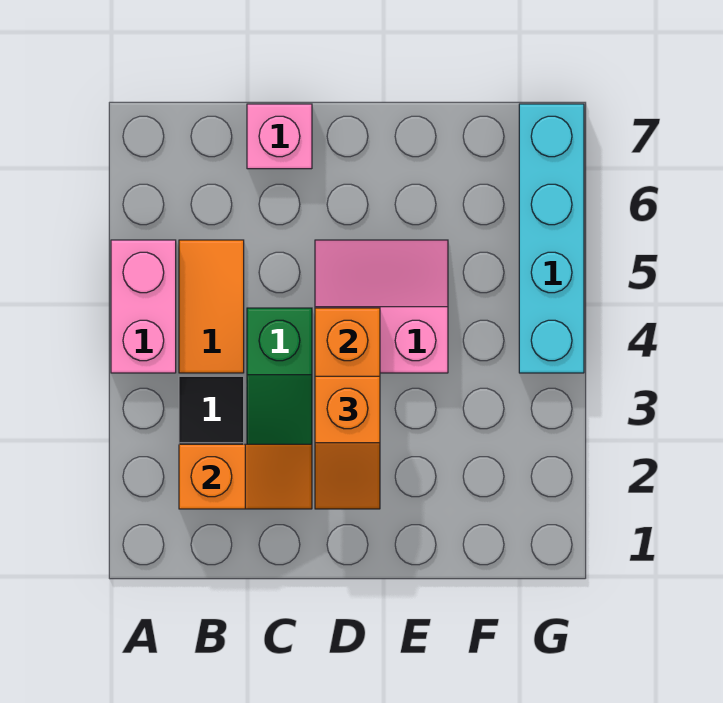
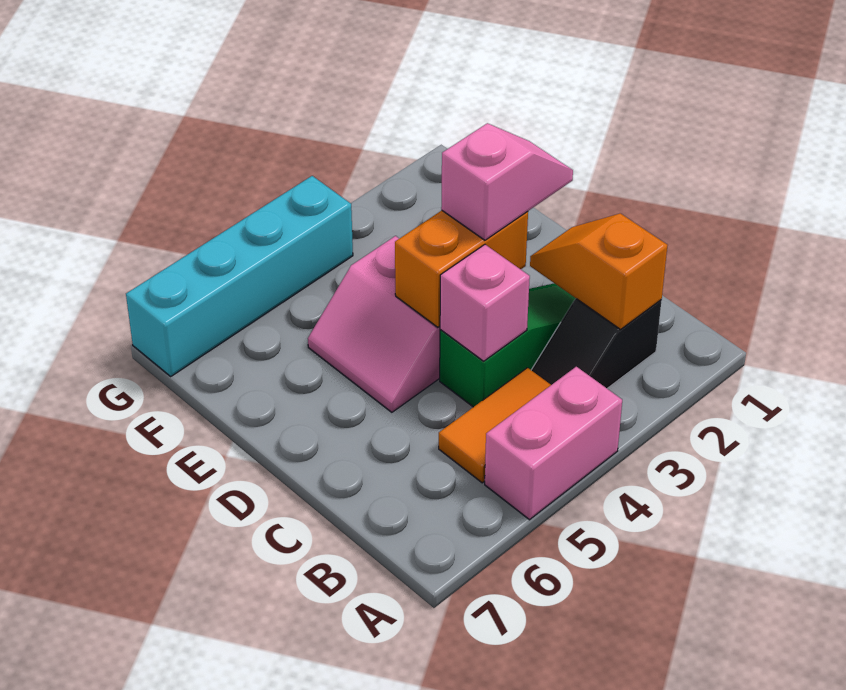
pink 1x1 brick [247,104,312,169] -> pink 1x1 brick moved to [440,245,530,361]
orange 1x2 slope [315,376,380,509] -> pink 1x2 slope [441,123,573,240]

